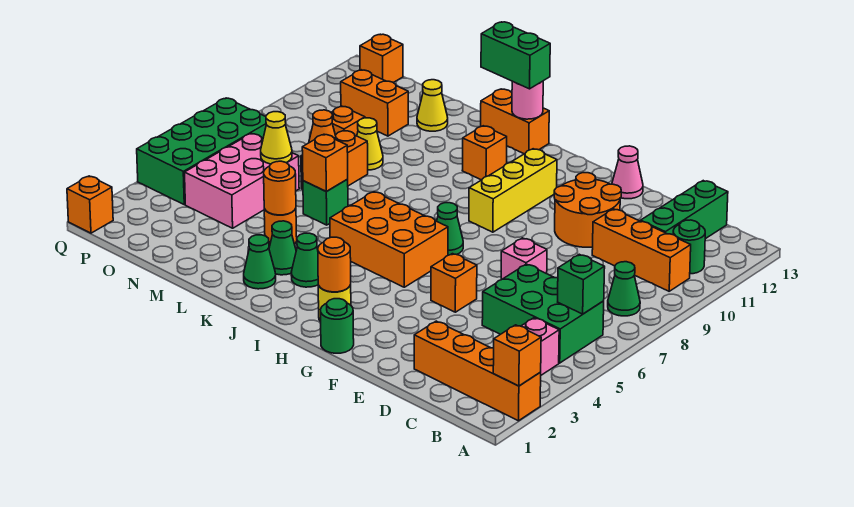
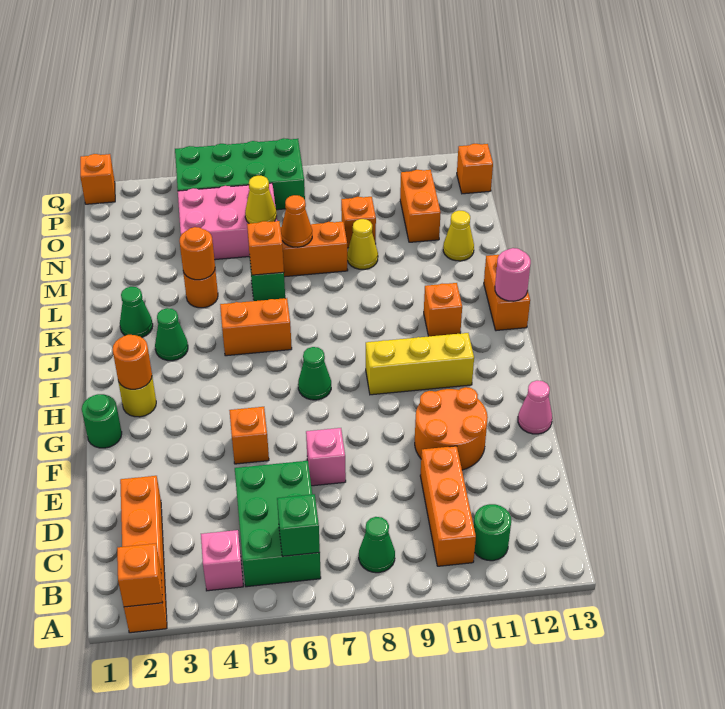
green 1x3 brick [641,181,728,239] -> none
orange 2x3 brick [330,192,448,287] -> orange 1x2 brick [220,298,292,356]
green 1x2 brick [481,22,550,89] -> none
green 1x1 cone [269,221,296,275] -> none

